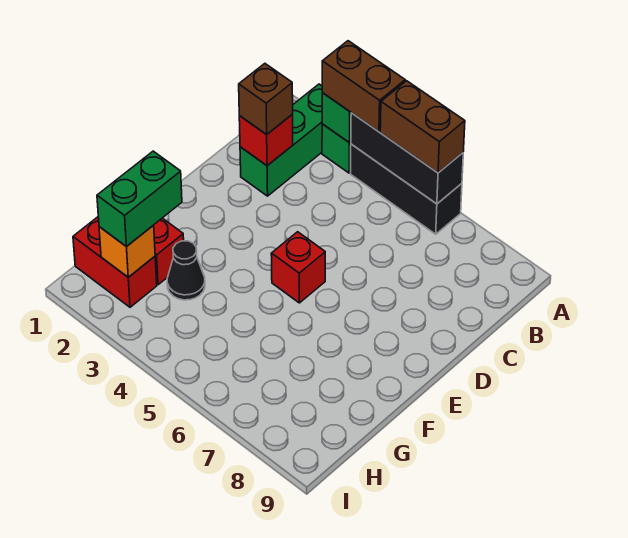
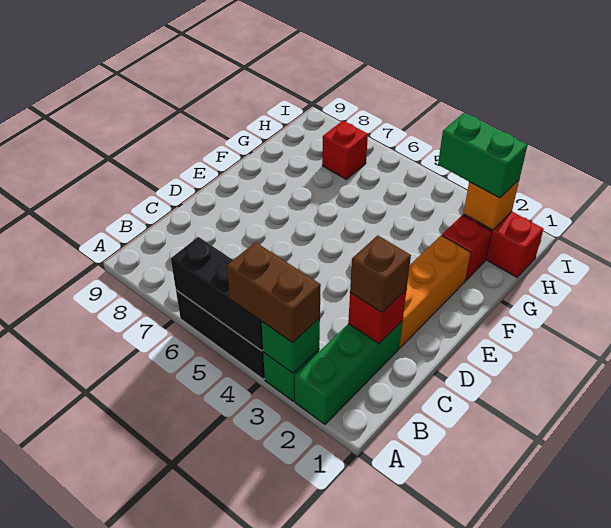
brown 1x2 brick [380,81,465,173] -> none
none -> orange 1x3 brick [399,235,471,348]
red 1x1 brick [271,232,325,303] -> red 1x1 brick moved to [322,121,368,179]
green 1x2 brick [97,151,182,247] -> green 1x2 brick turned to [438,113,527,198]
black 1x1 cone [167,241,205,300] -> none

